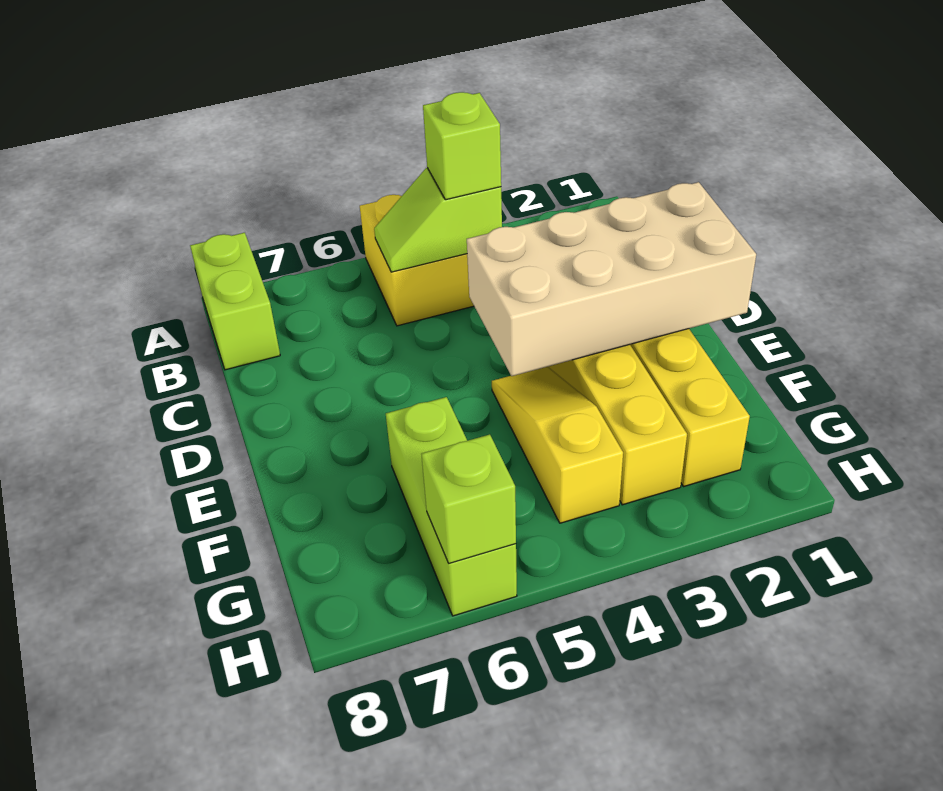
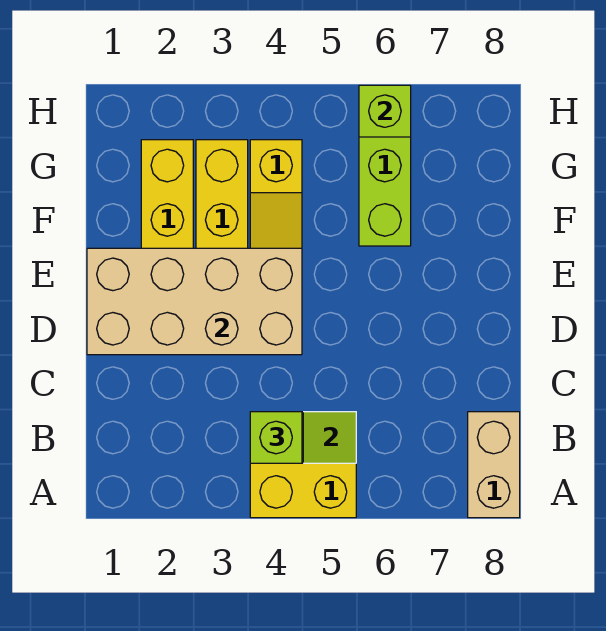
lime 1x2 brick [190,233,280,370] -> tan 1x2 brick [468,412,520,518]

